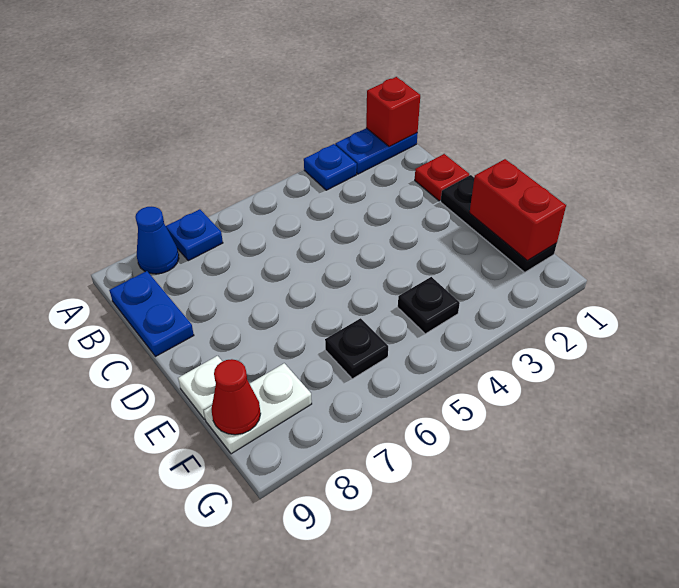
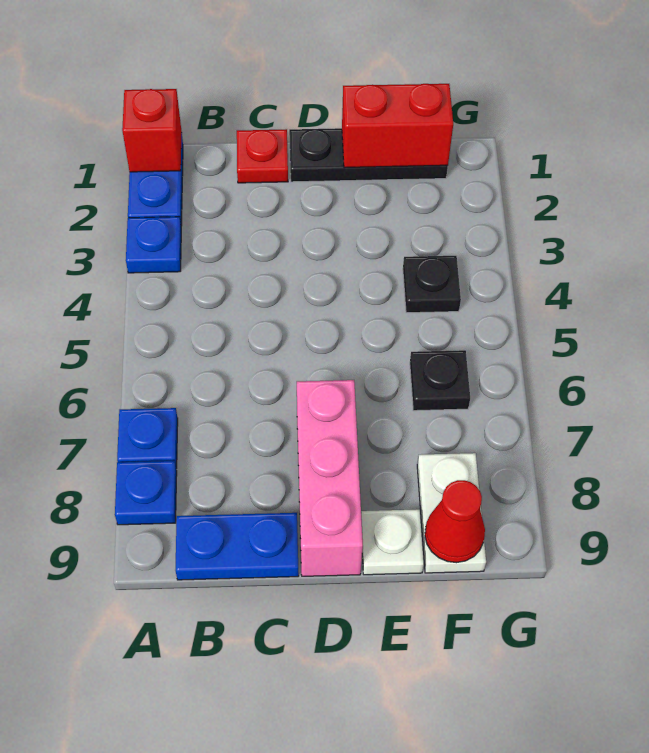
blue 1x1 cone [135,207,179,274] -> blue 1x1 plate [115,461,177,525]
none -> pink 1x3 brick [297,380,363,576]

